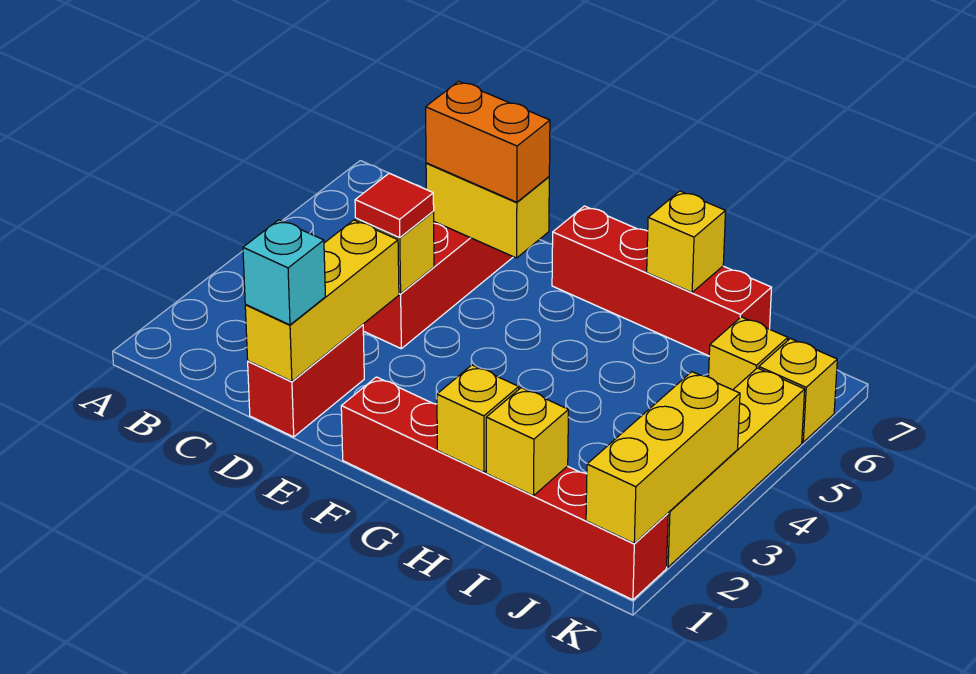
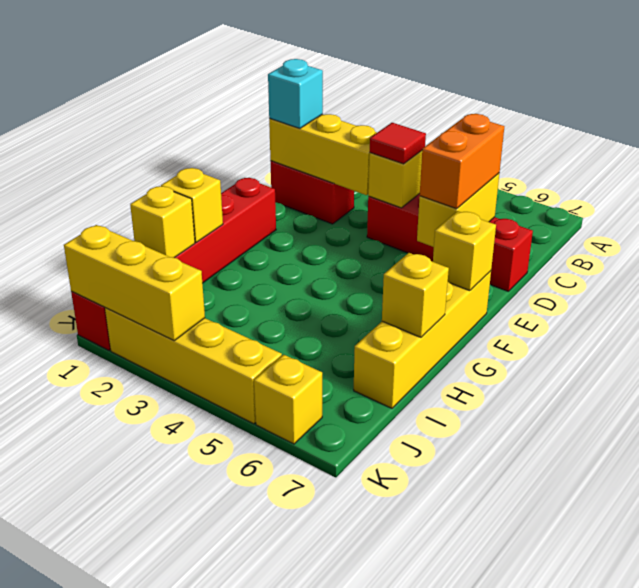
red 1x4 brick [552,206,772,356] -> yellow 1x4 brick [354,271,491,408]
yellow 1x1 brick [709,317,788,390] -> yellow 1x1 brick moved to [433,211,496,291]

